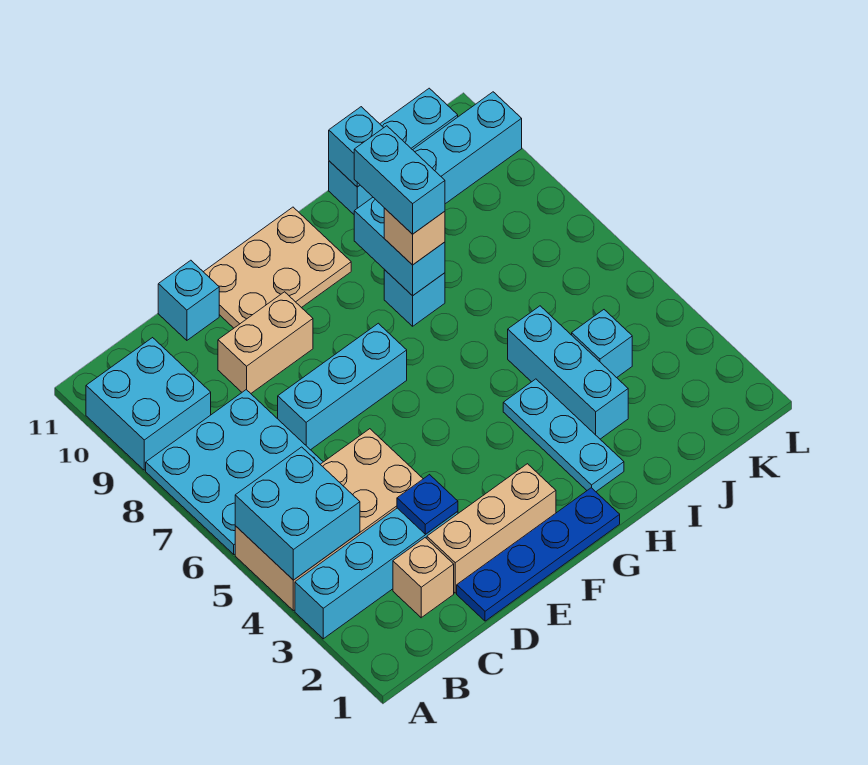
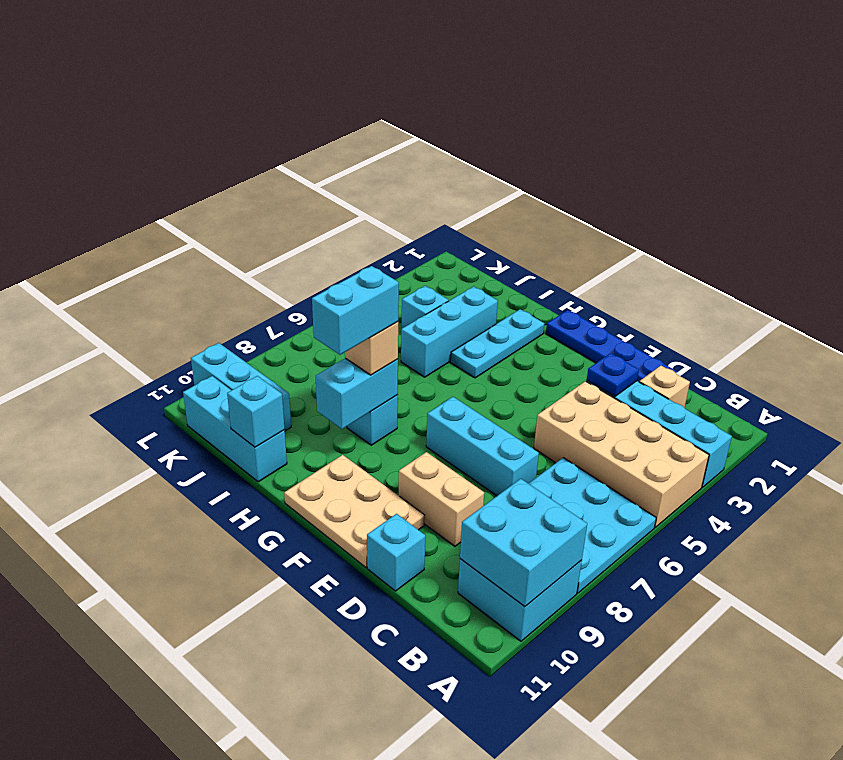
cyan 2x2 brick [235,447,360,580] -> cyan 2x2 brick moved to [460,479,587,606]
tan 1x3 brick [427,464,556,593] -> none

